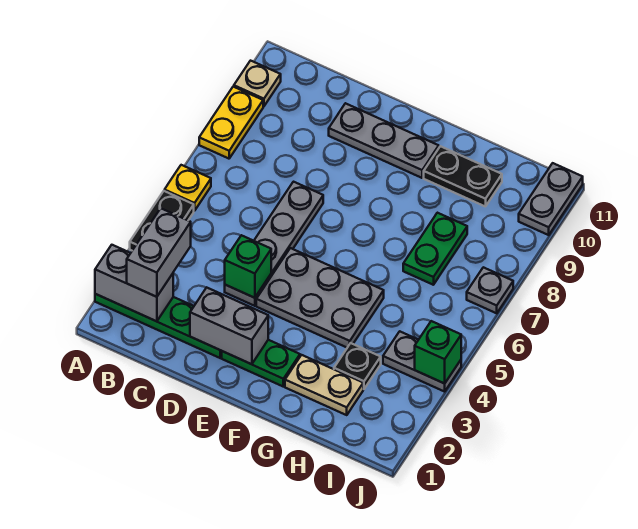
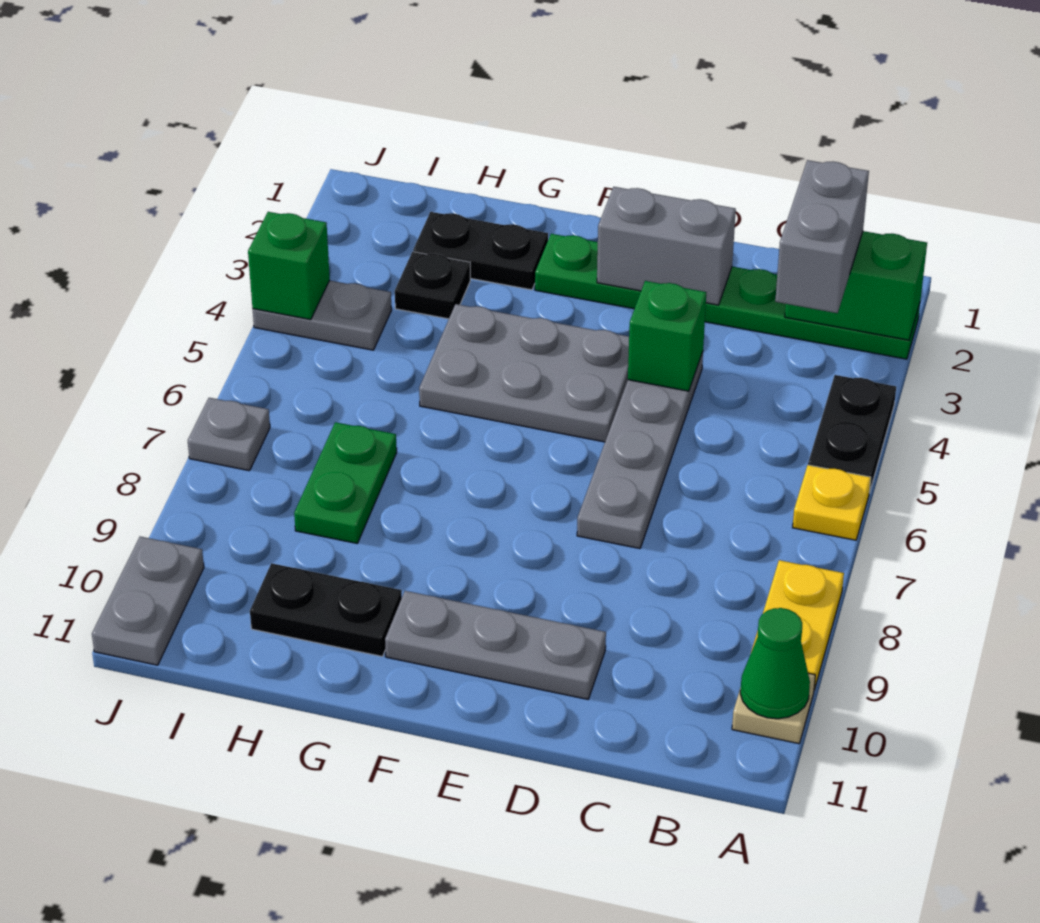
grey 1x2 brick [95,245,173,321] -> green 1x2 brick [785,231,927,340]
none -> green 1x1 cone [740,608,810,719]
tan 1x2 plate [285,355,363,415] -> black 1x2 plate [413,212,548,290]

